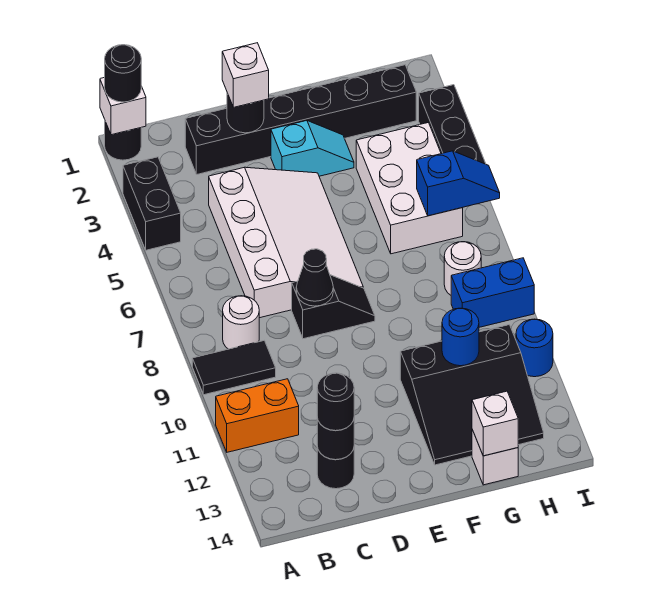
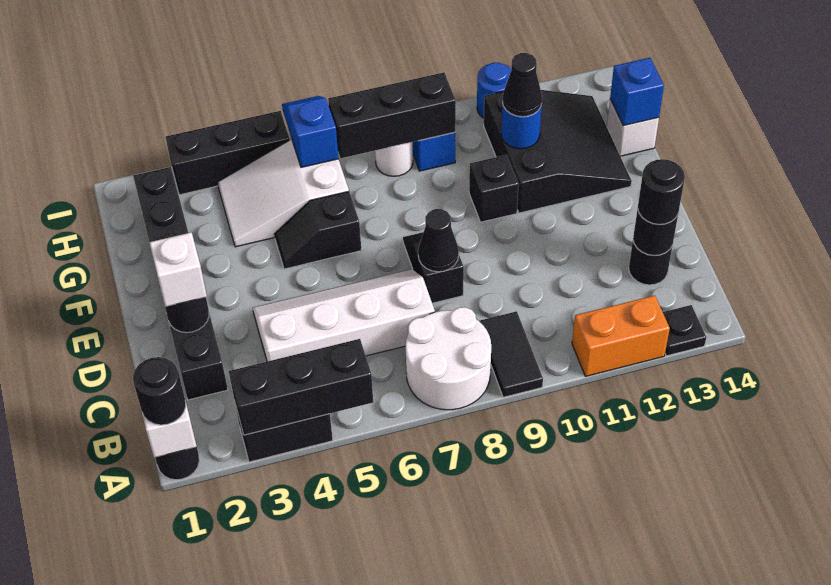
none -> black 1x3 brick [229,339,373,435]
orange 1x2 brick [216,379,299,452] -> orange 1x2 brick turned to [572,295,670,376]
none -> black 1x1 plate [663,305,706,356]
white 1x1 round brick [223,296,259,349] -> white 2x2 round brick [405,307,491,410]
white 3x4 slope [209,167,363,318] -> white 2x4 slope [253,269,435,361]
cyan 1x2 slope [271,121,354,176] -> none
none -> black 1x2 slope [274,191,361,269]
none -> black 1x1 brick [469,155,519,222]
white 2x3 brick [356,123,463,254] -> white 2x3 slope [217,139,349,247]
none -> black 1x1 cone [502,53,542,117]
white 1x1 brick [472,391,518,456] -> blue 1x1 brick [610,58,664,126]
none -> black 1x3 brick [328,72,456,158]

